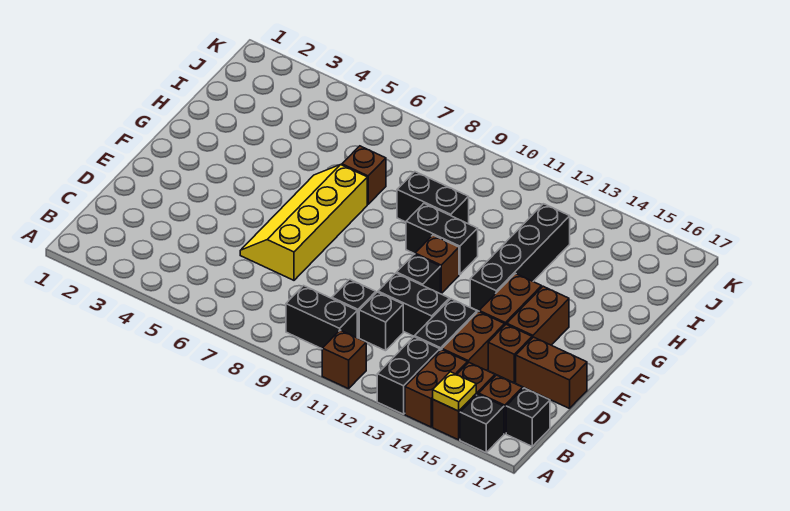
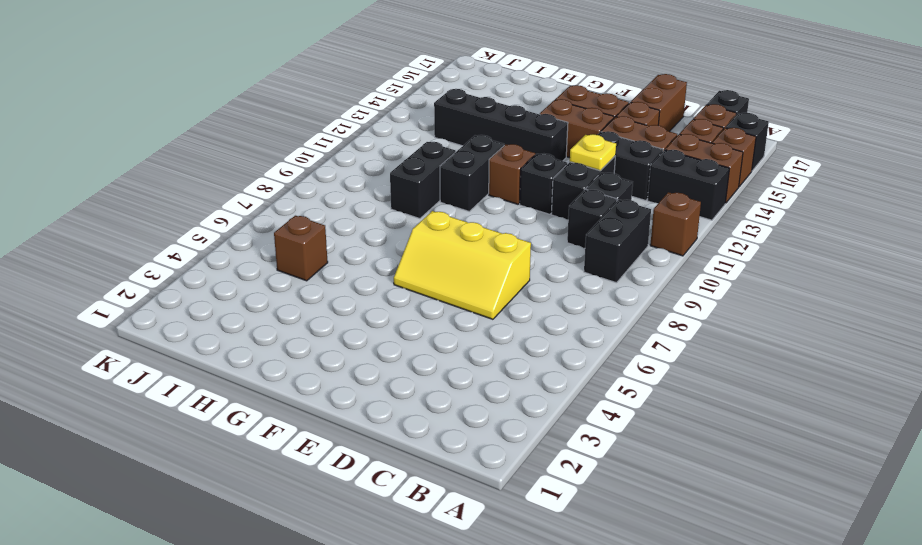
yellow 1x1 plate [433,372,476,411] -> yellow 1x1 plate moved to [570,134,616,171]
yellow 2x4 slope [240,165,367,280] -> yellow 2x3 slope [394,211,531,319]
brown 1x1 brick [342,146,386,204] -> brown 1x1 brick moved to [274,216,328,281]

